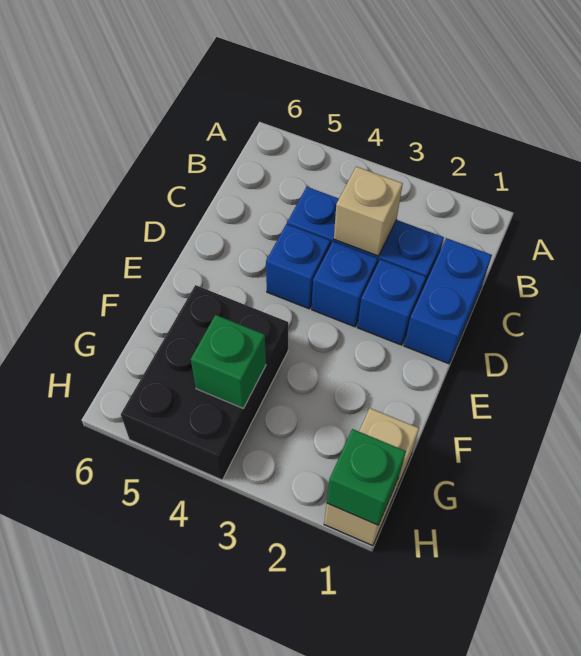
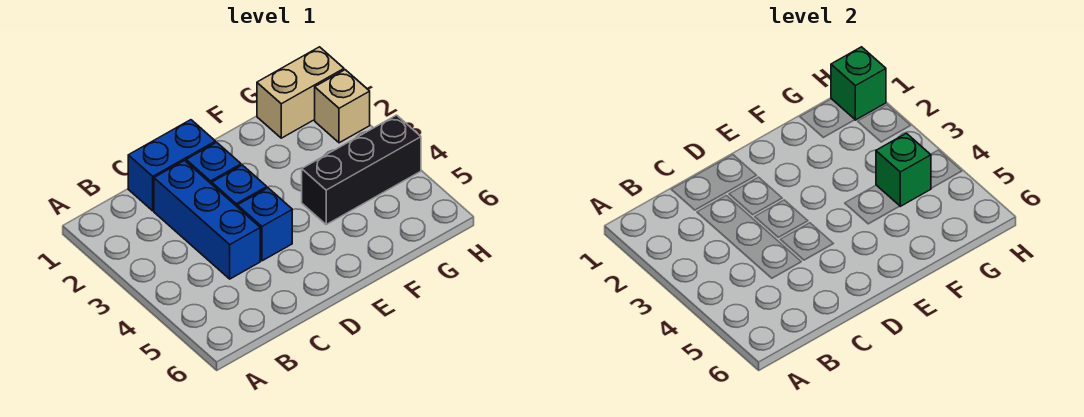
tan 1x1 brick [334,167,403,256] -> tan 1x1 brick moved to [315,70,370,143]
black 2x3 brick [121,285,288,480] -> black 1x3 brick [302,115,421,224]

